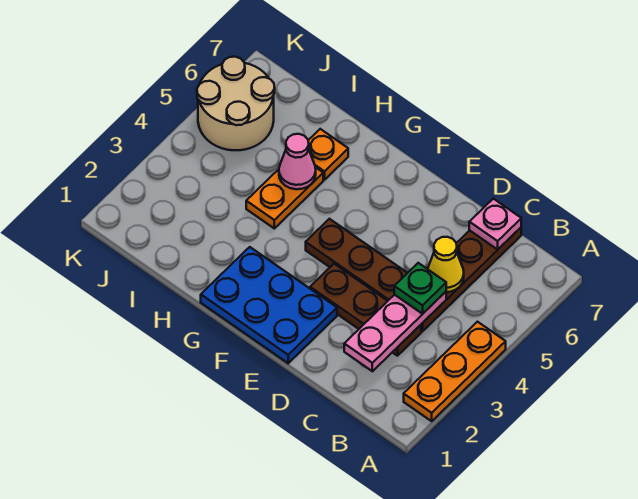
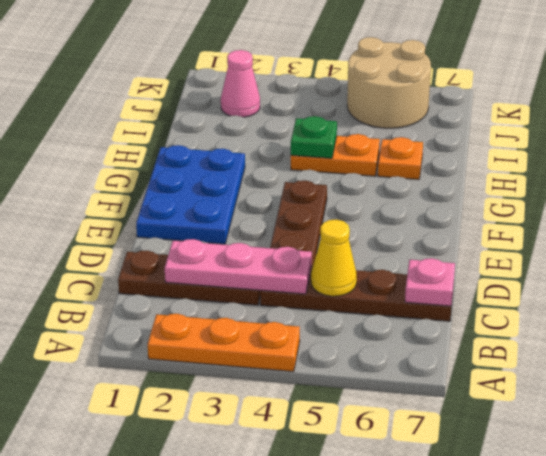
brown 1x3 plate [310,264,421,356] -> brown 1x3 plate turned to [118,250,260,305]
green 1x1 plate [394,263,446,314] -> green 1x1 plate moved to [291,116,337,158]
pink 1x1 cone [279,134,316,189] -> pink 1x1 cone moved to [221,50,260,117]

